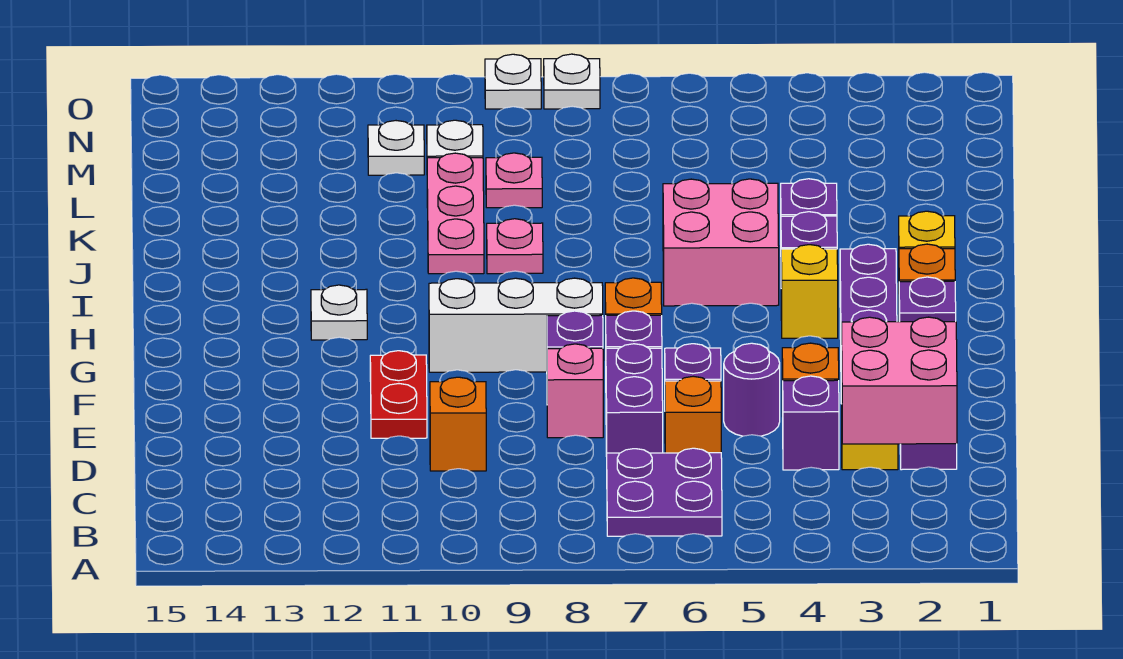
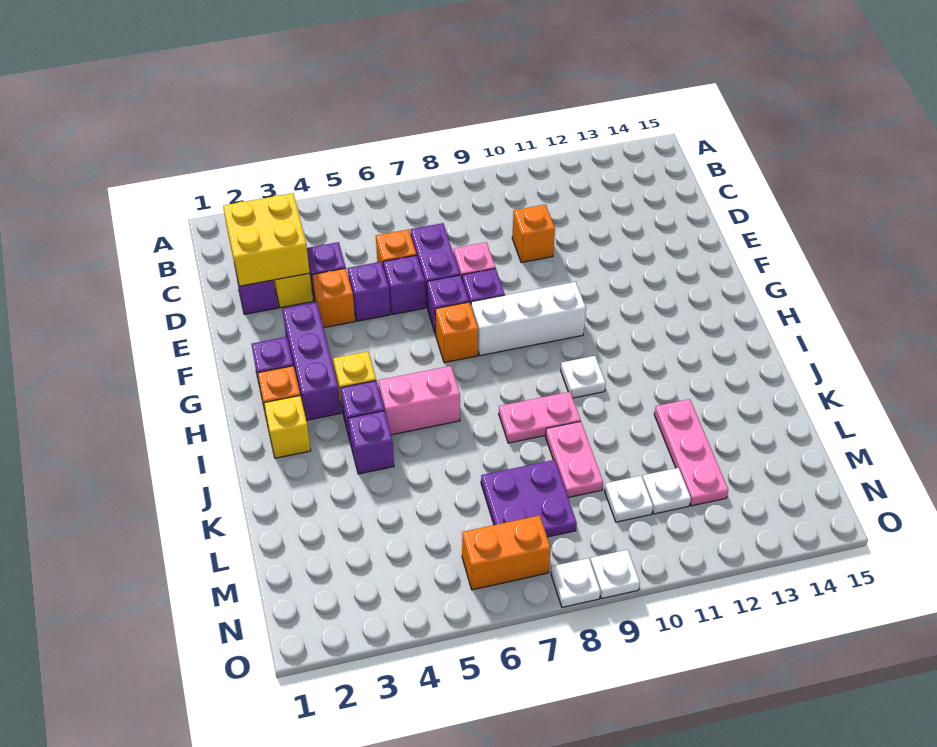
purple 2x2 plate [607,448,722,536] -> purple 2x2 plate moved to [481,460,577,537]
pink 2x2 brick [842,317,957,444] -> yellow 2x2 brick [223,193,310,286]
purple 1x1 round brick [724,343,780,436] -> purple 1x1 brick [348,262,390,321]
red 1x2 plate [370,351,427,438] -> none
white 1x1 plate [311,285,367,340] -> white 1x1 plate moved to [561,356,606,398]
pink 2x2 brick [663,179,779,306] -> pink 1x2 brick [378,366,460,435]
pink 1x1 plate [487,219,543,274] -> pink 1x2 plate [499,392,581,443]
pink 1x3 plate [427,153,484,274] -> pink 1x3 plate moved to [654,399,728,506]
pink 1x1 plate [486,153,542,208] -> pink 1x2 plate [545,421,603,497]
none -> orange 1x2 brick [462,515,551,590]

